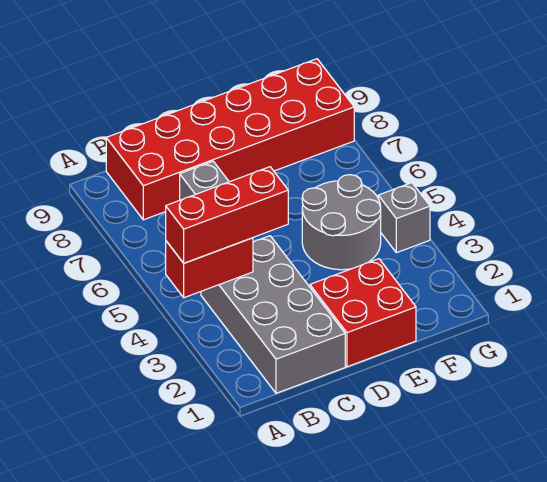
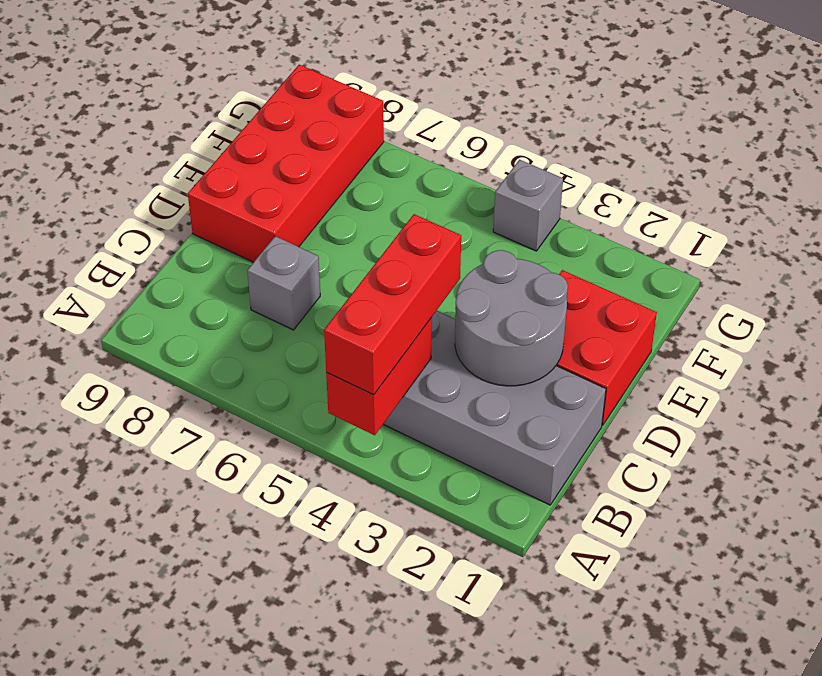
red 2x6 brick [106,59,354,220] -> red 2x4 brick [188,65,384,262]
grey 2x2 round brick [302,175,381,270] -> grey 2x2 round brick moved to [455,250,568,386]

